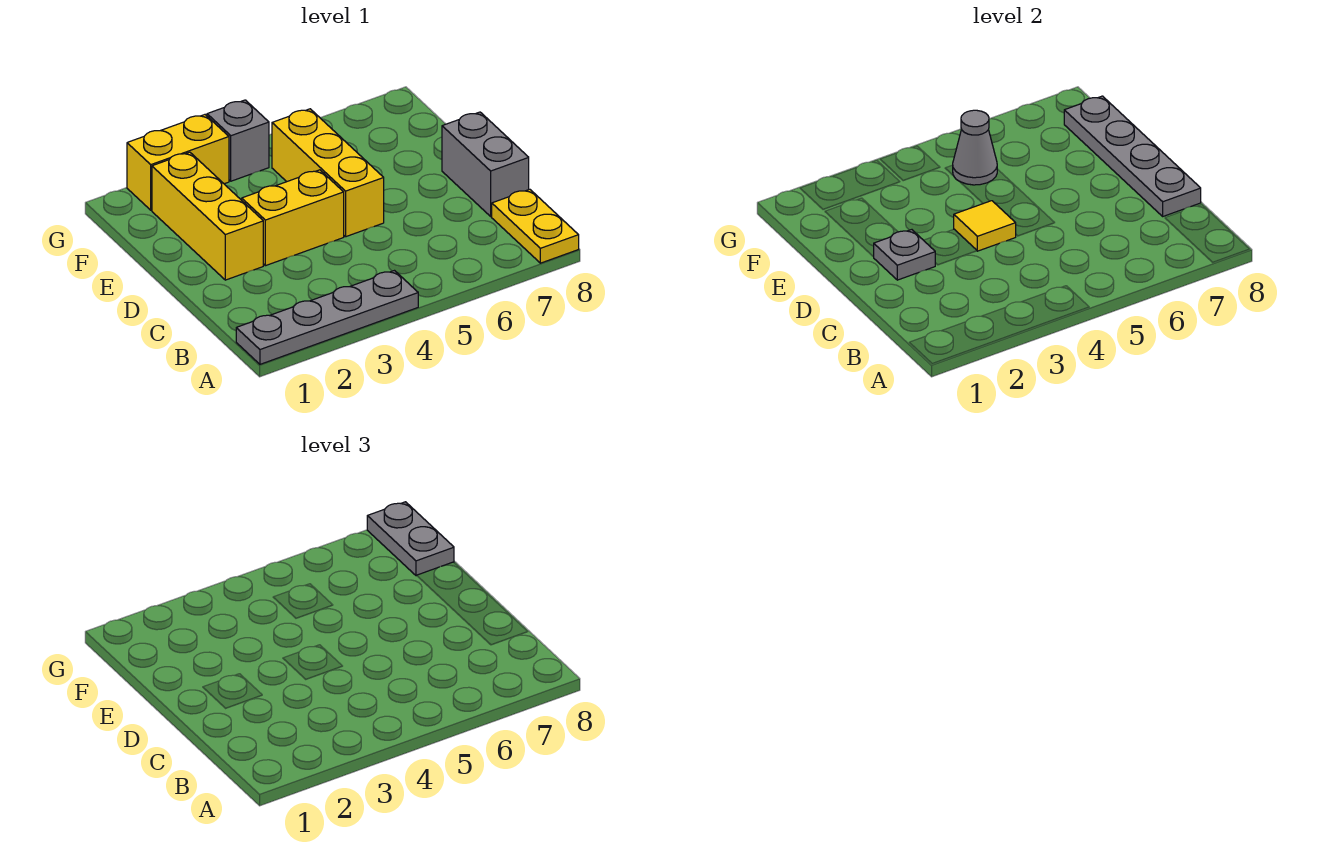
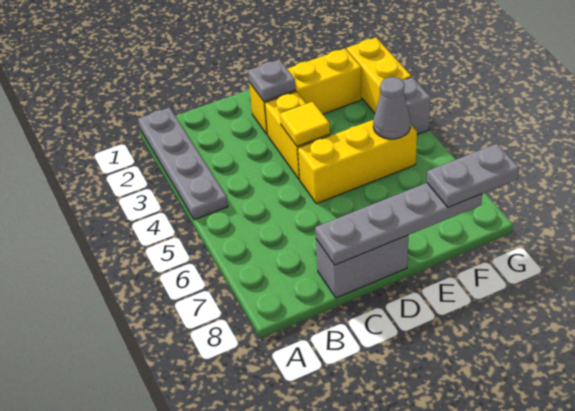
yellow 1x2 plate [492,189,579,263] -> none

